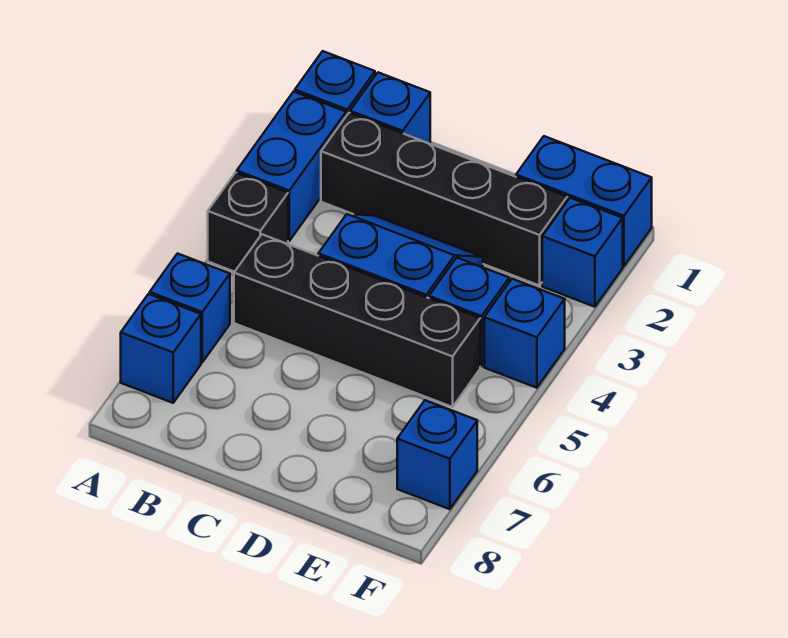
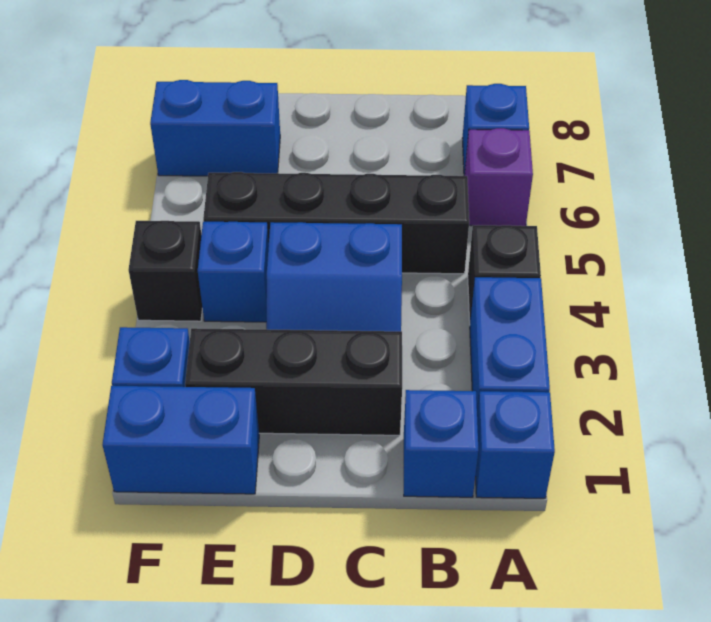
blue 1x1 brick [150,254,230,362] -> purple 1x1 brick [465,128,533,226]
black 1x4 brick [321,113,567,286] -> black 1x3 brick [185,328,402,435]
blue 1x1 brick [484,279,565,388] -> black 1x1 brick [128,221,202,321]
blue 1x1 brick [397,400,477,509] -> blue 1x2 brick [150,80,280,176]

